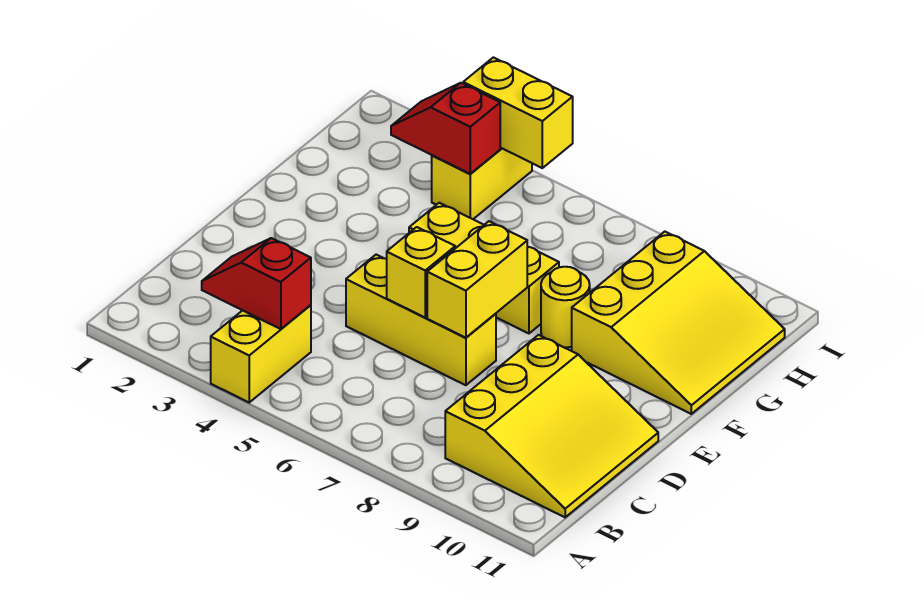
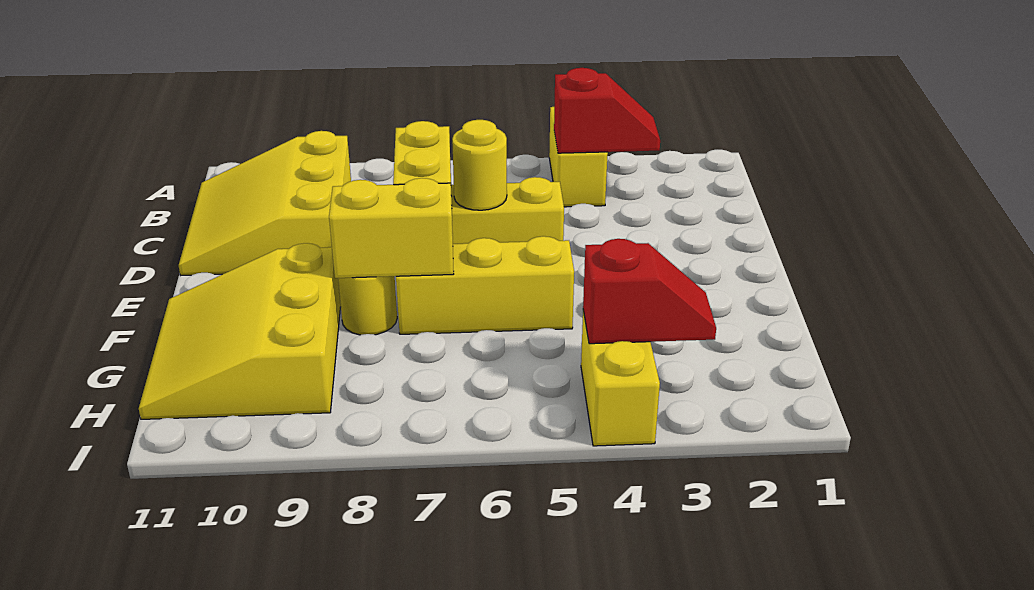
yellow 1x1 brick [387,227,455,317] -> yellow 1x1 round brick [452,120,507,210]
yellow 1x2 brick [463,57,573,168] -> yellow 1x2 brick moved to [329,178,454,278]

